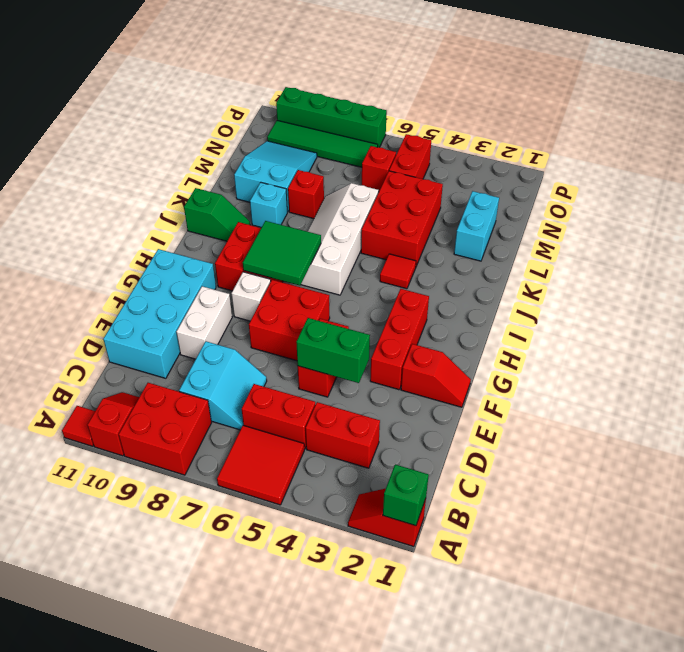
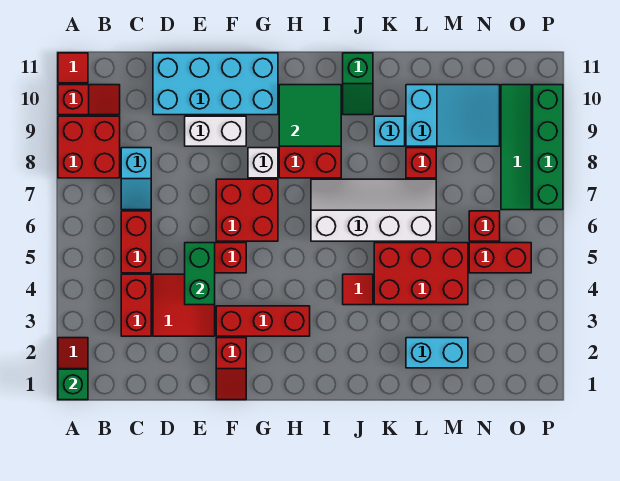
red 2x2 tile [217,425,304,505] -> red 2x2 tile moved to [153,274,215,336]
cyan 2x2 slope [179,341,267,430] -> cyan 1x2 slope [121,148,151,210]
green 2x2 tile [243,221,321,286] -> green 2x2 tile moved to [279,85,341,146]

